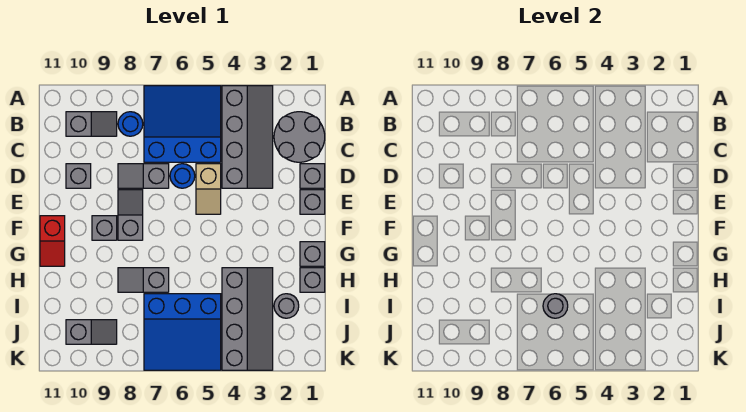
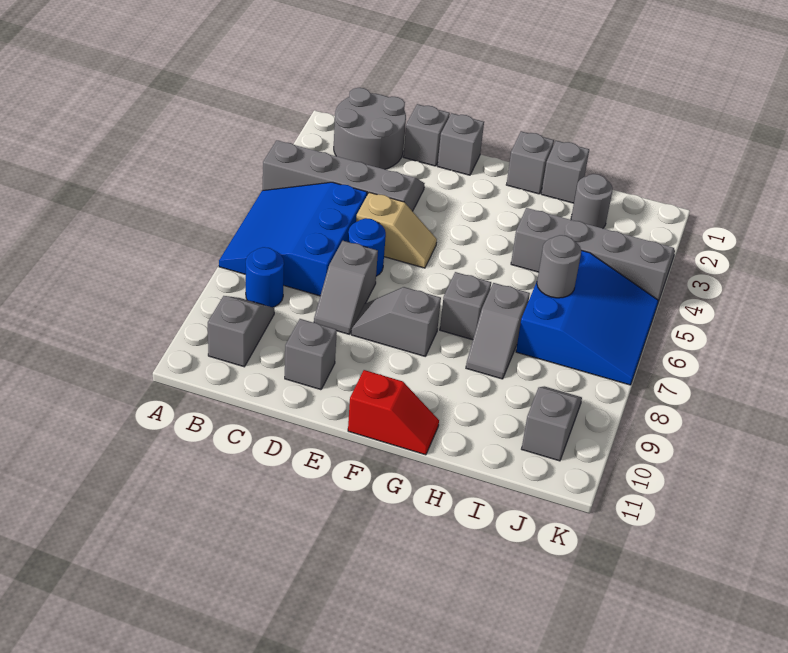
grey 1x1 brick [92,216,117,240] -> grey 1x1 brick moved to [440,272,491,340]

